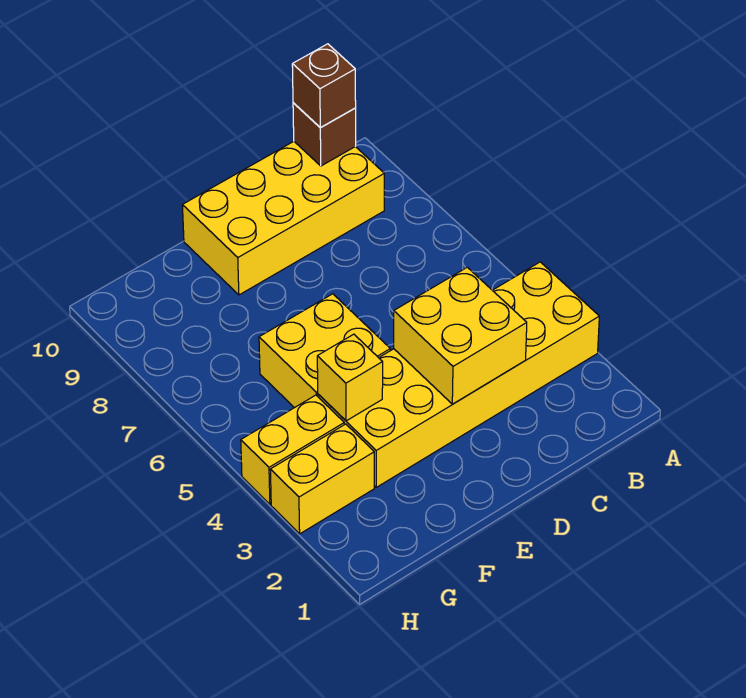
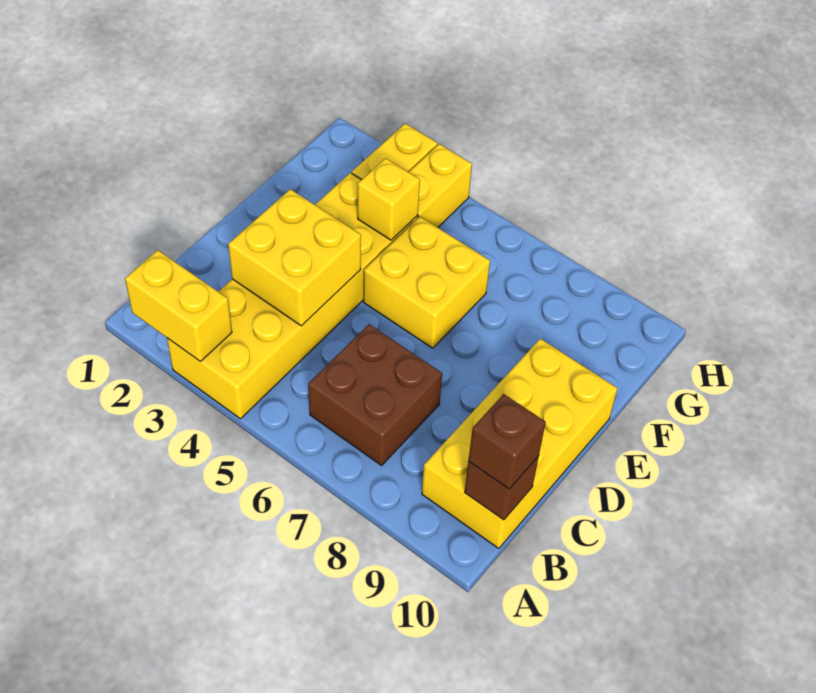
none -> yellow 1x2 brick [125,250,232,361]
none -> brown 2x2 brick [308,324,442,465]

